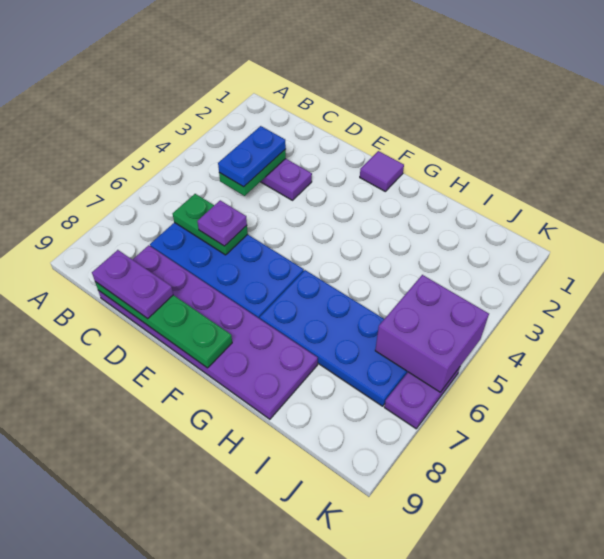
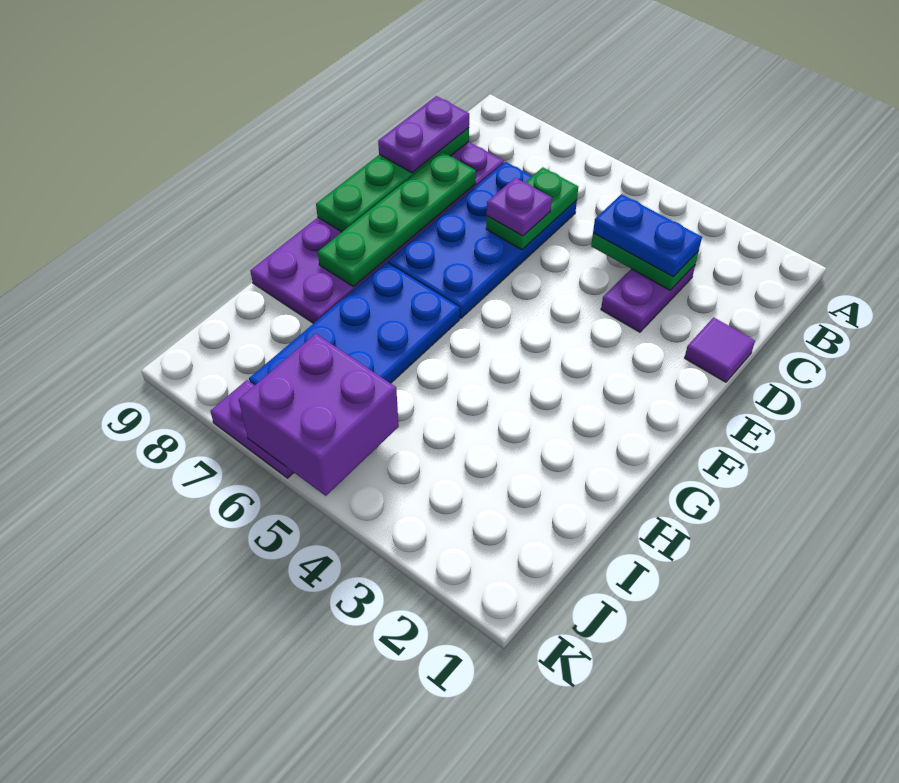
none -> green 1x4 plate [318,152,476,287]
purple 1x1 tile [360,151,404,191] -> purple 1x1 tile moved to [685,317,755,382]

